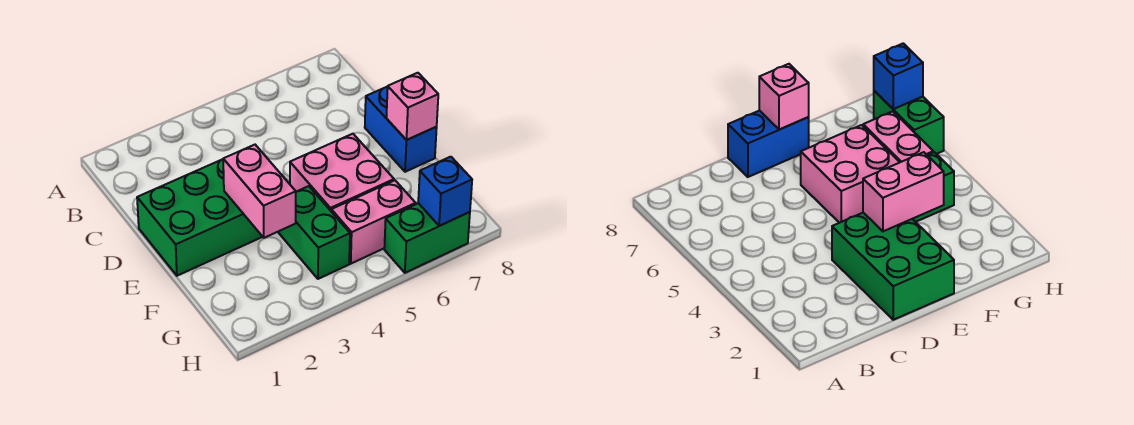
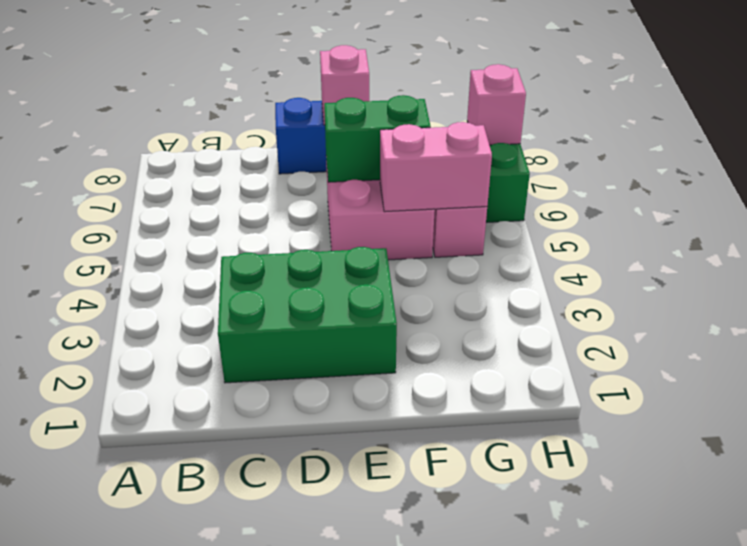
green 2x3 brick [137,159,262,276] -> green 2x3 brick turned to [218,247,397,383]
pink 1x2 brick [223,145,296,238] -> pink 1x2 brick moved to [380,122,492,212]
green 1x2 brick [278,186,350,279] -> green 1x2 brick moved to [324,95,431,182]
blue 1x1 brick [418,157,472,226] -> pink 1x1 brick [467,64,526,145]

